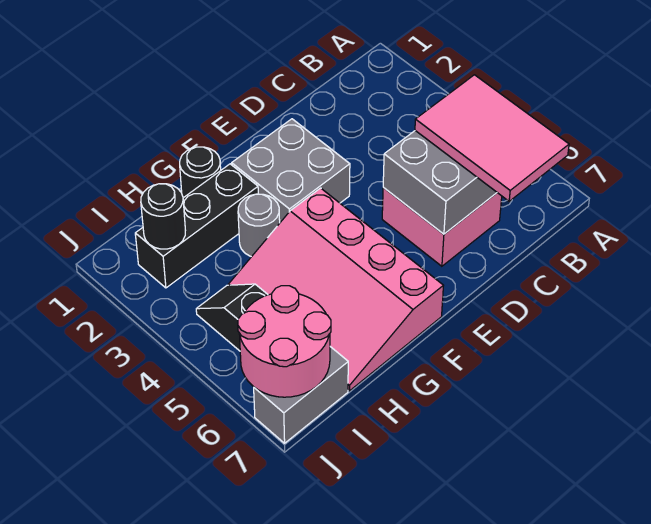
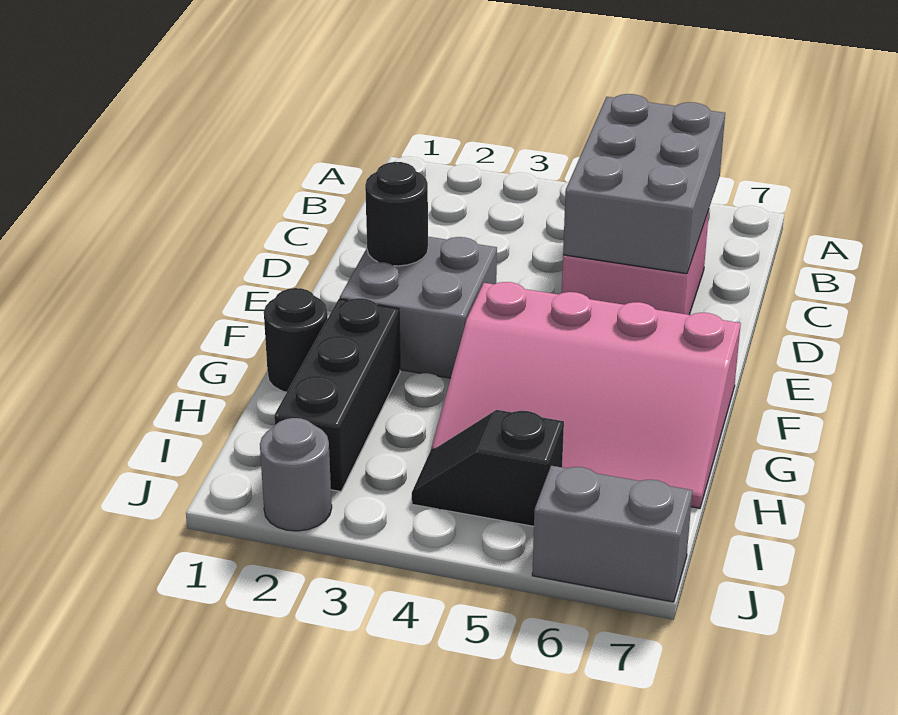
pink 2x3 tile [415,75,569,201] -> none
grey 1x1 round brick [238,194,280,257] -> grey 1x1 round brick moved to [260,418,332,531]
black 1x1 round brick [141,184,185,249] -> black 1x1 round brick moved to [365,162,428,266]
pink 2x2 round brick [238,286,331,397] -> none
grey 1x2 brick [254,347,348,443] -> grey 1x2 brick turned to [532,466,692,602]

